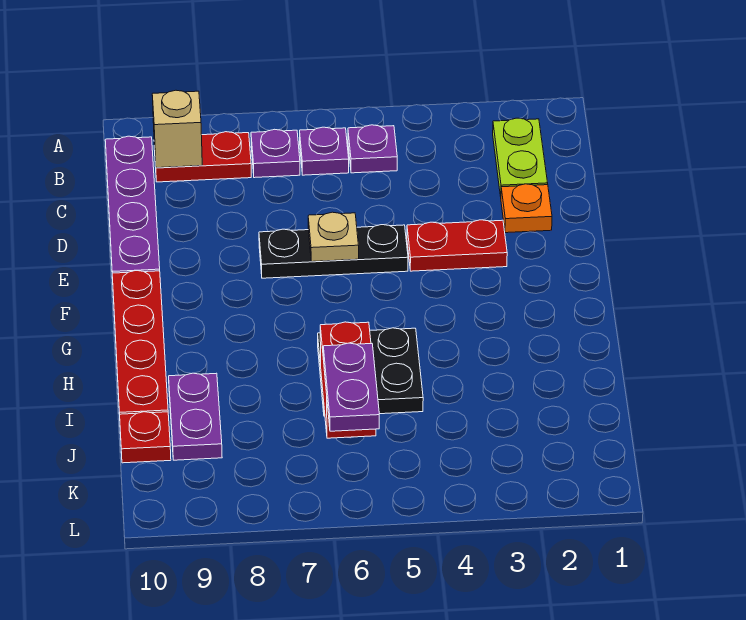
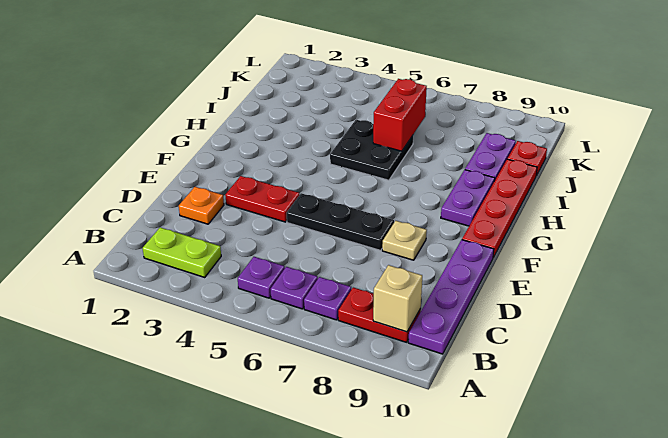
lime 1x2 plate [493,118,548,197] -> lime 1x2 plate turned to [143,227,221,277]
tan 1x1 plate [308,212,359,262] -> tan 1x1 plate moved to [382,221,427,260]
purple 1x2 plate [323,343,379,431] -> purple 1x2 plate moved to [441,170,495,226]

